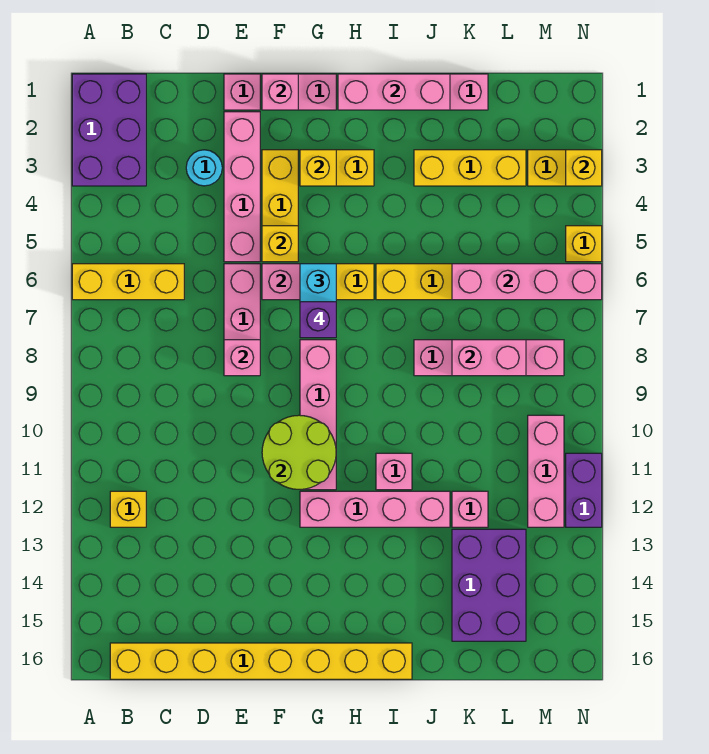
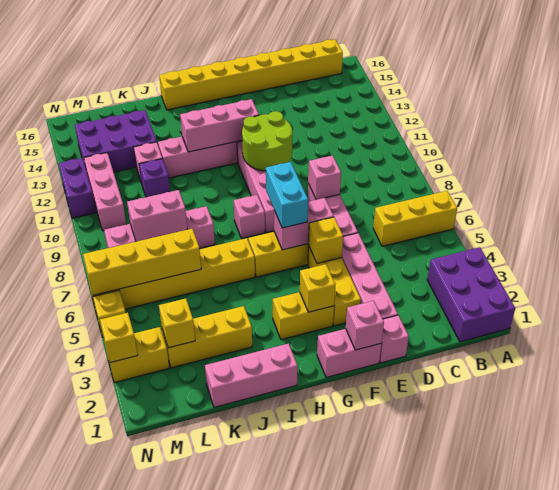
yellow 1x1 brick [110,491,146,527] -> yellow 1x1 brick moved to [159,299,195,348]
cyan 1x1 round brick [186,150,222,186] -> none
purple 1x1 brick [300,302,336,338] -> purple 1x1 brick moved to [139,159,170,197]
pink 1x3 brick [338,74,450,110] -> pink 1x3 brick moved to [180,99,259,152]
pink 1x1 brick [376,453,412,490] -> pink 1x1 brick moved to [234,195,265,238]
pink 1x4 brick [452,264,602,300] -> yellow 1x4 brick [83,229,201,295]
purple 2x3 brick [452,529,526,641] -> purple 2x3 brick turned to [75,110,157,172]

